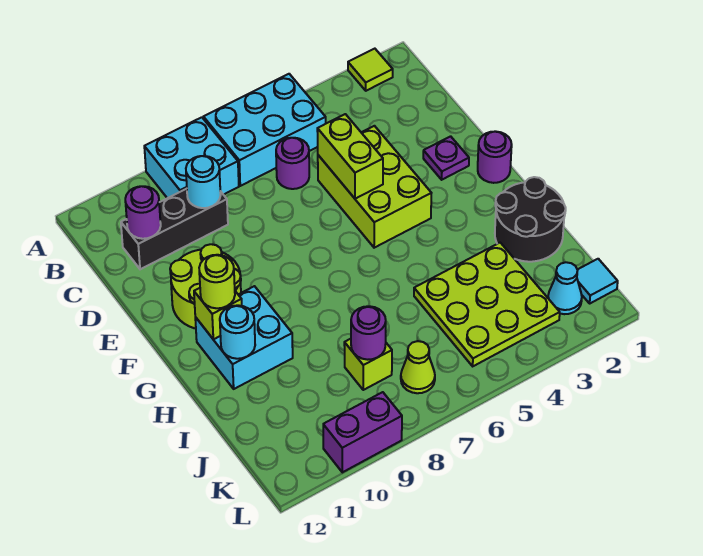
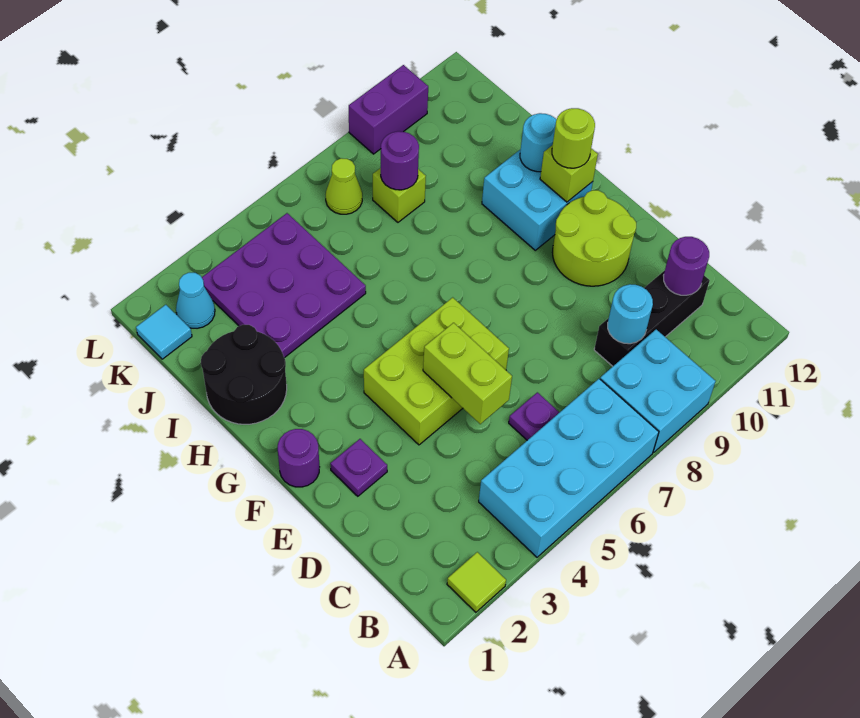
cyan 2x3 brick [203,74,326,186] -> cyan 2x4 brick [479,379,659,557]
purple 1x1 round brick [276,138,309,189] -> purple 1x1 plate [509,392,560,440]
lime 2x3 brick [318,126,431,248] -> lime 2x3 brick turned to [364,297,509,445]
lime 3x3 plate [414,243,560,366] -> purple 3x3 plate [202,213,366,358]

